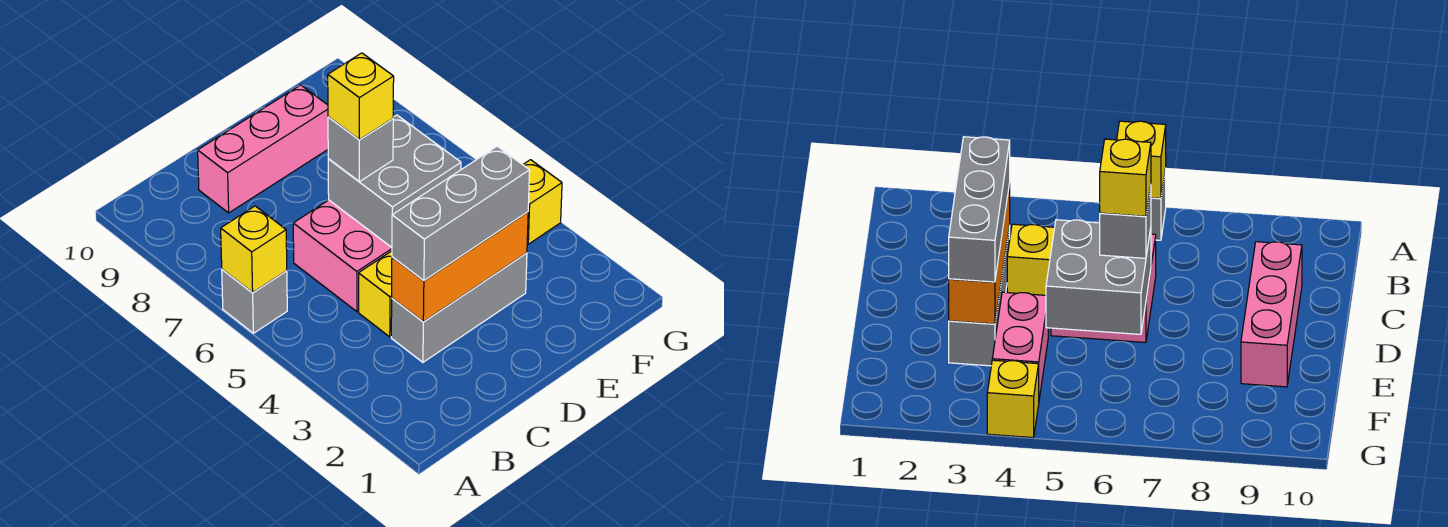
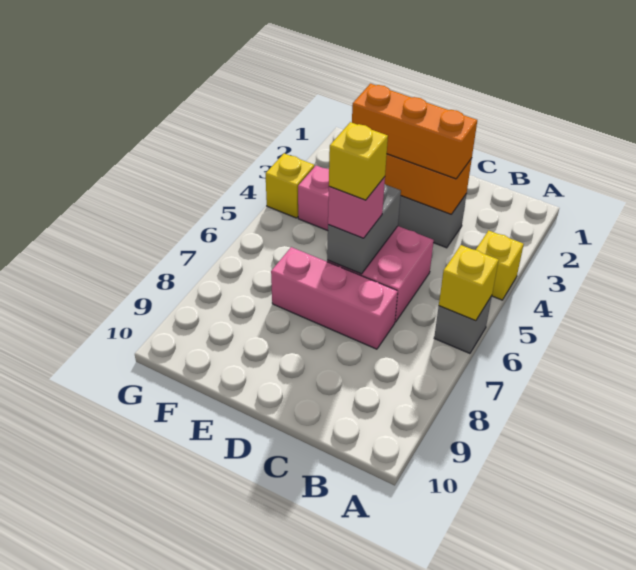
grey 1x3 brick [392,146,530,280] -> orange 1x3 brick [352,84,477,179]
yellow 1x1 brick [359,251,392,337] -> yellow 1x1 brick moved to [476,230,524,300]
pink 1x3 brick [198,85,328,213] -> pink 1x3 brick moved to [271,247,398,349]
grey 2x2 brick [328,115,461,247] -> grey 1x2 brick [327,184,401,274]
grey 1x1 brick [328,117,393,182] -> pink 1x1 brick [328,177,385,238]

